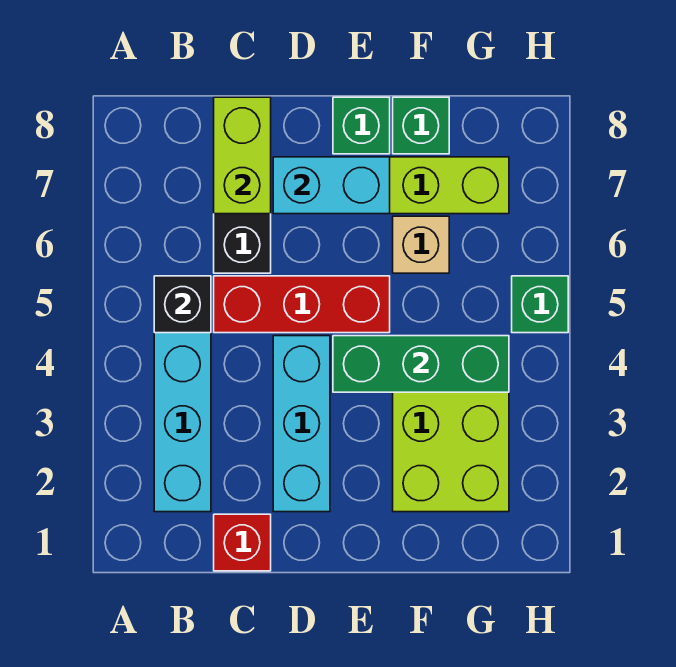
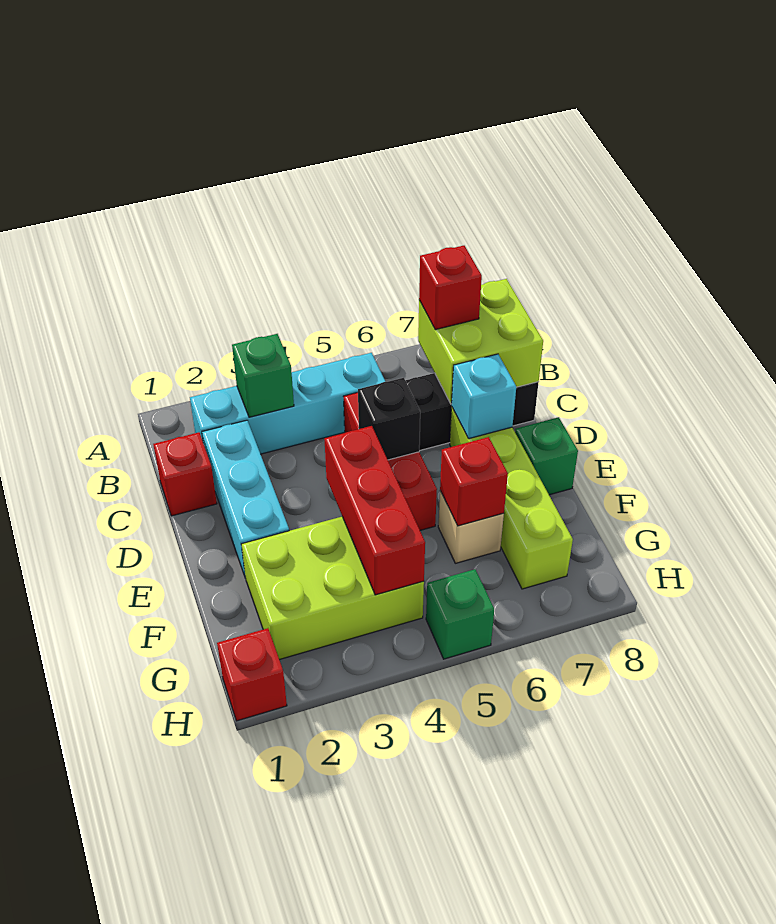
black 1x1 brick [154,276,211,333] -> black 1x1 brick moved to [358,378,420,460]
none -> red 1x1 brick [419,246,482,330]
lime 1x2 brick [214,97,271,214] -> lime 2x2 brick [418,279,543,404]
cyan 1x3 brick [273,336,330,512] -> cyan 1x3 brick turned to [202,420,289,578]
cyan 1x2 brick [273,157,390,214] -> cyan 1x1 brick [452,354,517,439]
green 1x3 brick [333,336,509,392] -> red 1x3 brick [324,426,425,595]
none -> red 1x1 brick [440,437,508,526]
green 1x1 brick [393,97,449,154] -> green 1x1 brick moved to [232,334,294,417]
none -> red 1x1 brick [217,628,287,721]

